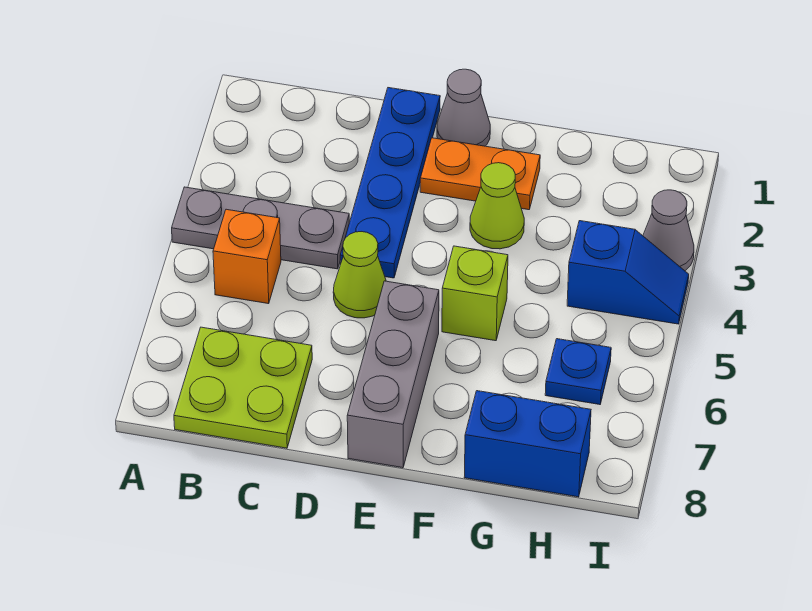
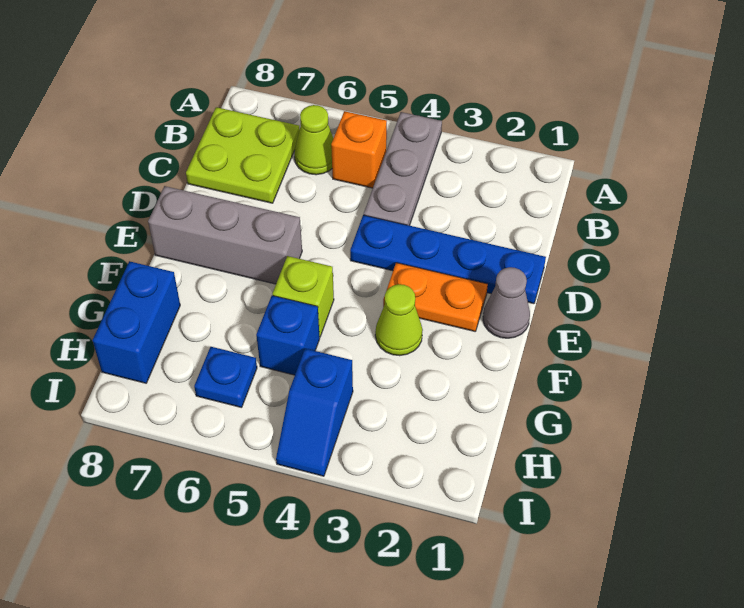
lime 1x1 cone [333,232,386,318] -> lime 1x1 cone moved to [294,105,333,175]
orange 1x2 plate [420,138,540,210] -> orange 1x2 plate turned to [383,263,488,331]
none -> blue 1x1 brick [256,295,320,375]
grey 1x1 cone [643,190,694,271] -> none

